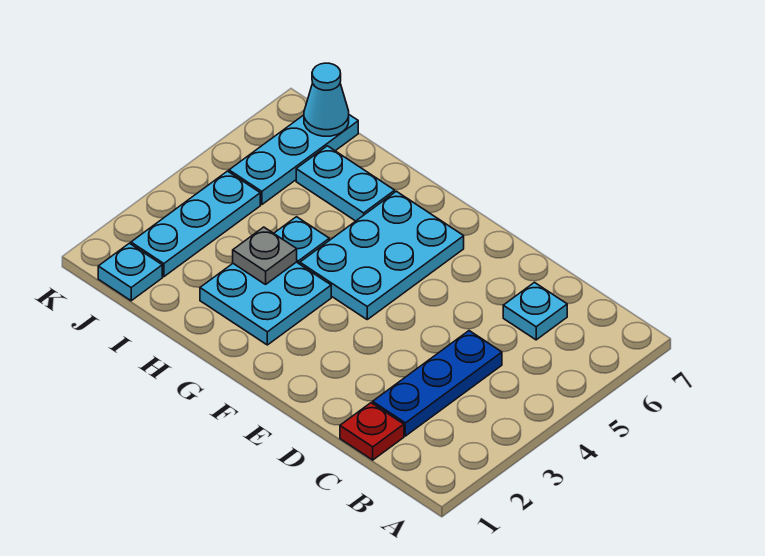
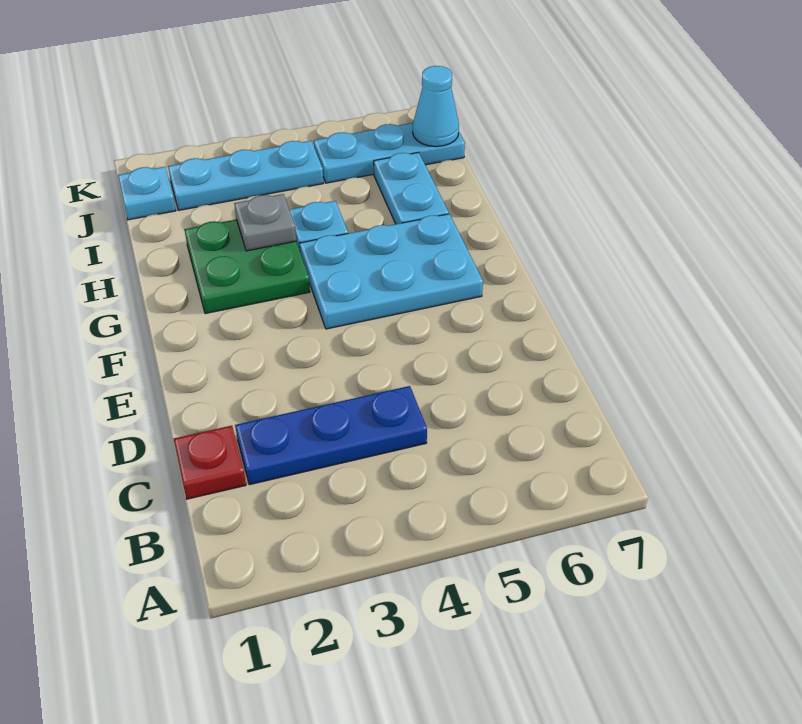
cyan 1x1 plate [503,283,567,340] -> none
cyan 2x2 plate [200,262,331,345] -> green 2x2 plate [184,219,310,314]

